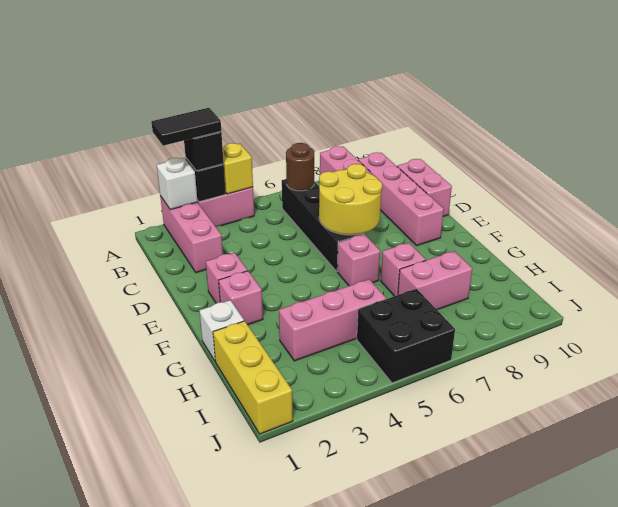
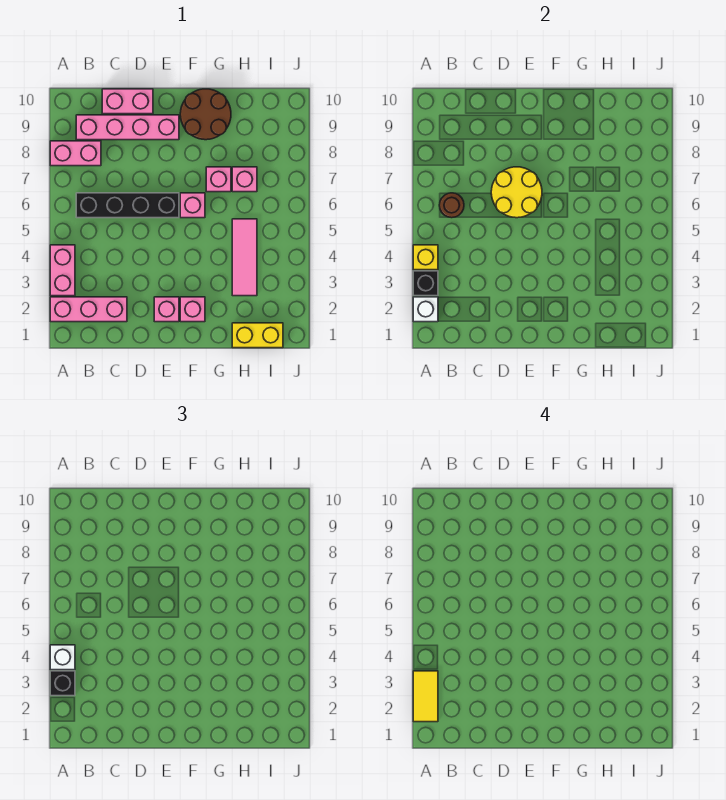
black 1x2 tile [151,108,221,146] -> yellow 1x2 tile [413,671,438,722]
none -> brown 2x2 round brick [180,89,231,140]
white 1x1 brick [199,300,244,362] -> white 1x1 brick moved to [50,645,75,670]
yellow 1x3 brick [213,321,293,434] -> yellow 1x2 brick [232,323,283,348]
pink 1x3 brick [279,279,386,361] -> pink 1x3 tile [232,219,257,296]
pink 1x2 brick [398,251,472,310] -> pink 1x1 brick [232,167,257,192]
black 2x2 brick [357,289,455,383] -> none

